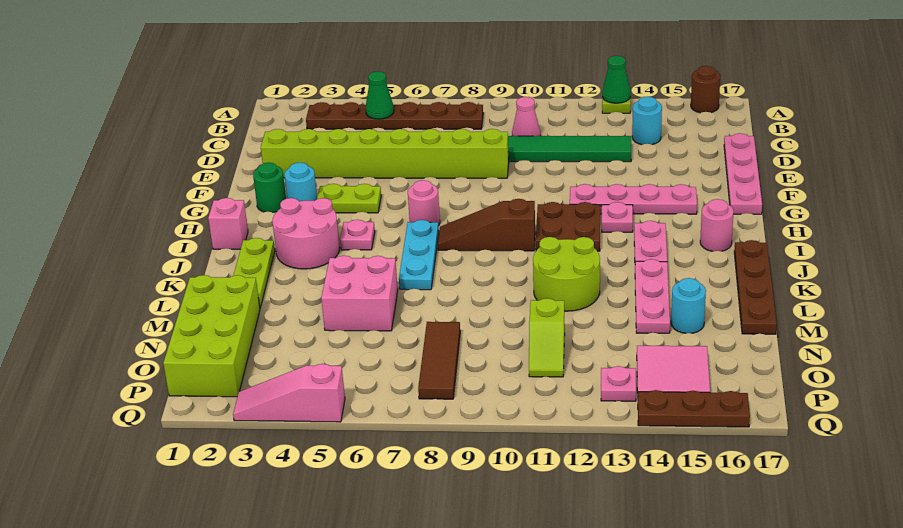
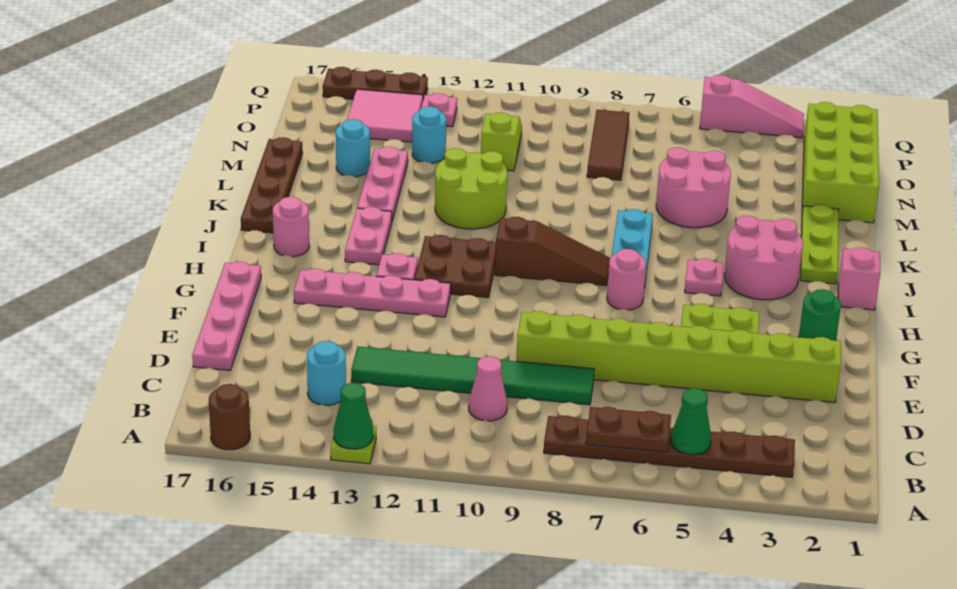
none -> brown 1x2 plate [586,407,671,452]
cyan 1x1 round brick [284,163,317,201] -> cyan 1x1 round brick moved to [412,106,446,163]
pink 2x2 brick [321,256,398,331] -> pink 2x2 round brick [656,147,731,228]

